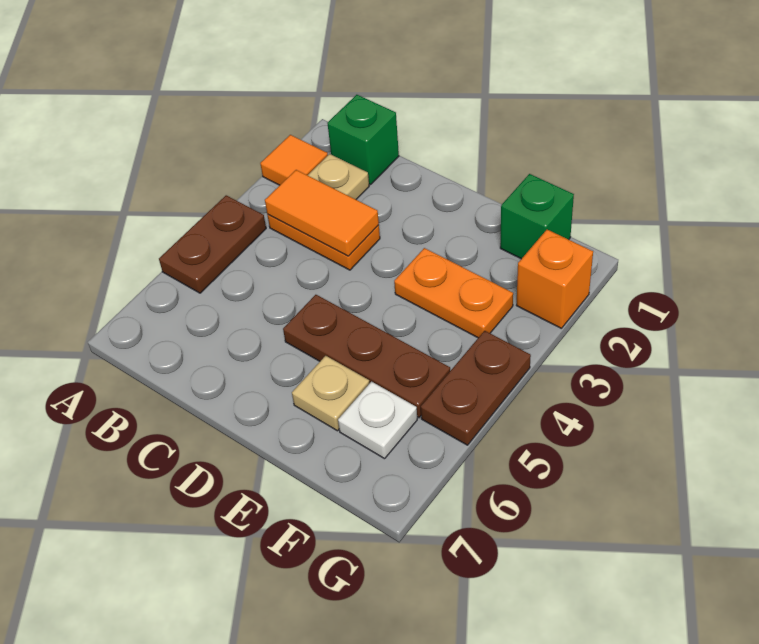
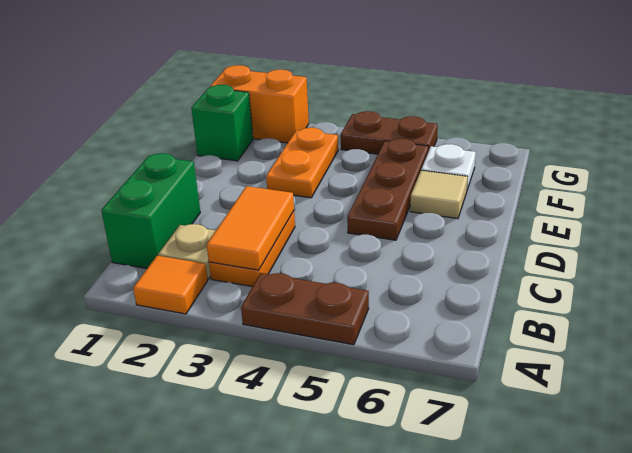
green 1x1 brick [327,95,399,185] -> green 1x2 brick [101,153,200,268]
tan 1x1 plate [292,356,370,431] -> tan 1x1 tile [410,171,468,219]
orange 1x1 brick [516,230,593,328] -> orange 1x2 brick [210,65,309,143]

